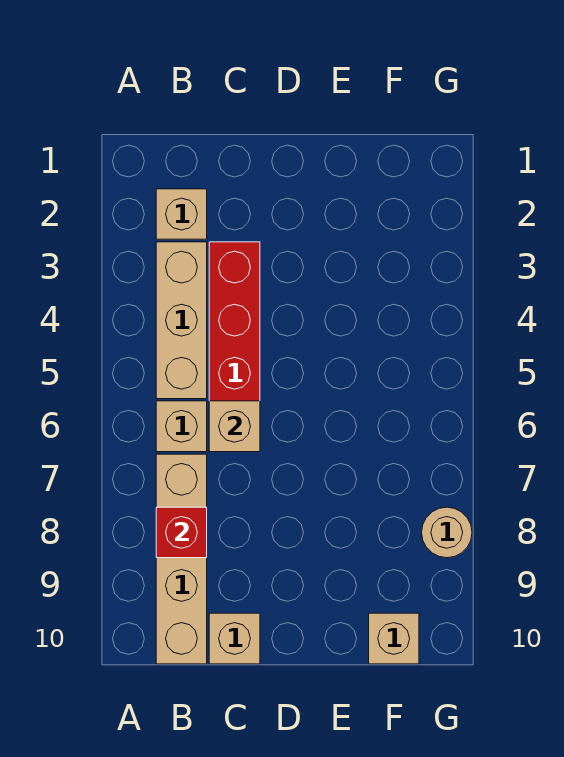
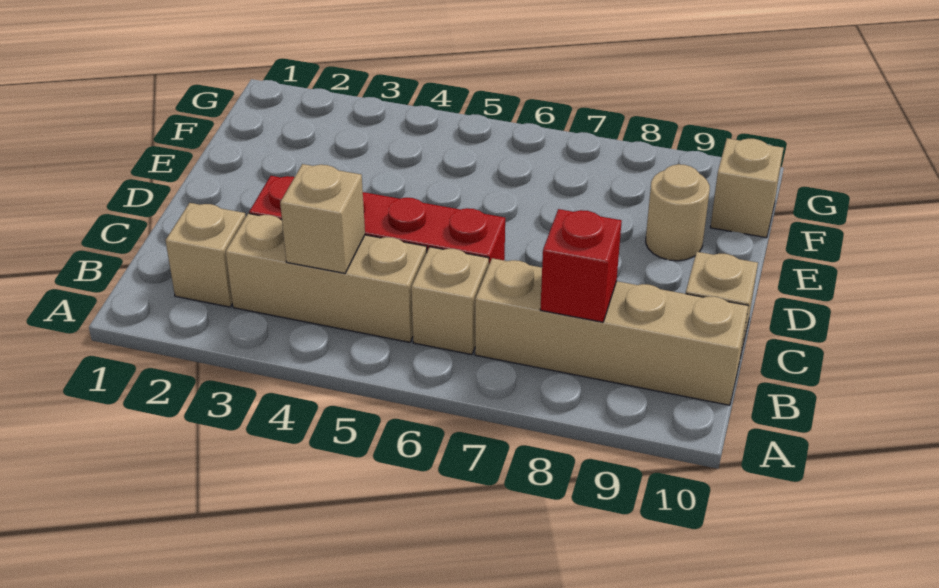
tan 1x1 brick [209,401,260,452] -> tan 1x1 brick moved to [280,164,365,273]
tan 1x1 round brick [422,507,472,558] -> tan 1x1 round brick moved to [646,164,710,261]

